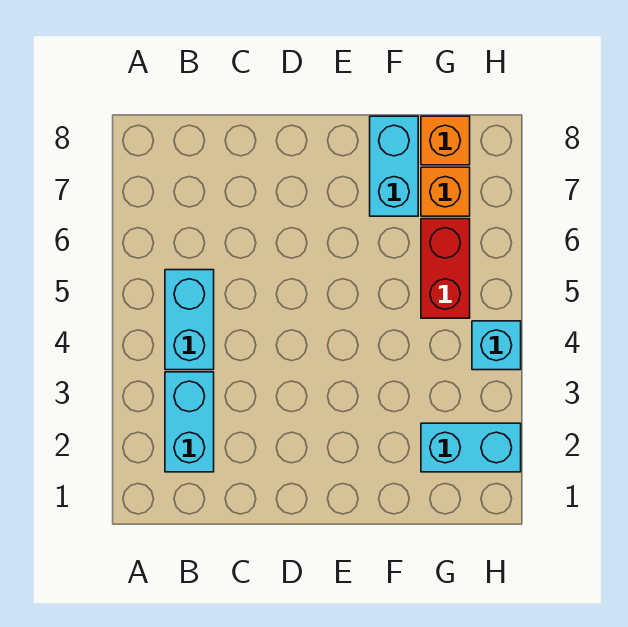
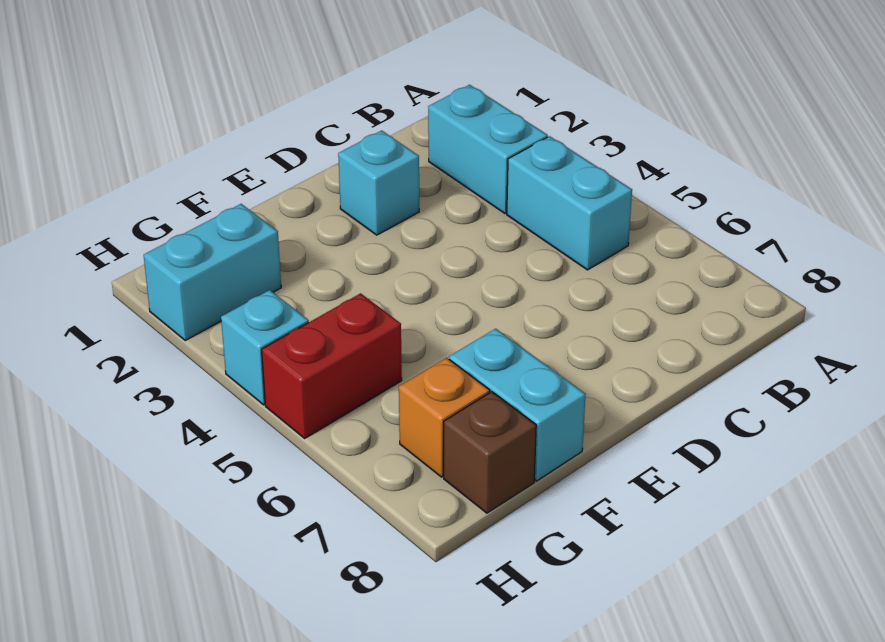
none -> cyan 1x1 brick [338,131,419,235]
red 1x2 brick [421,219,470,318] -> red 1x2 brick turned to [262,293,402,438]
orange 1x1 brick [421,116,470,165] -> brown 1x1 brick [444,392,536,513]

